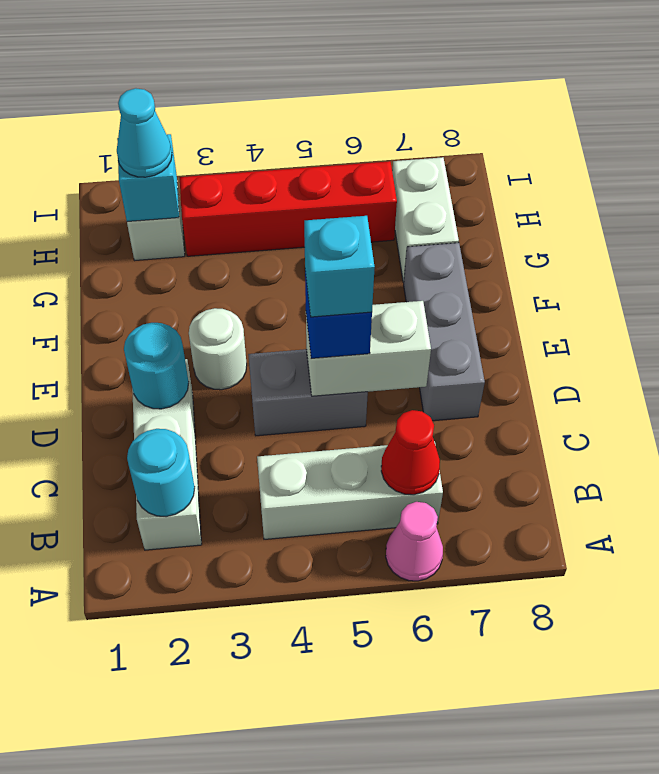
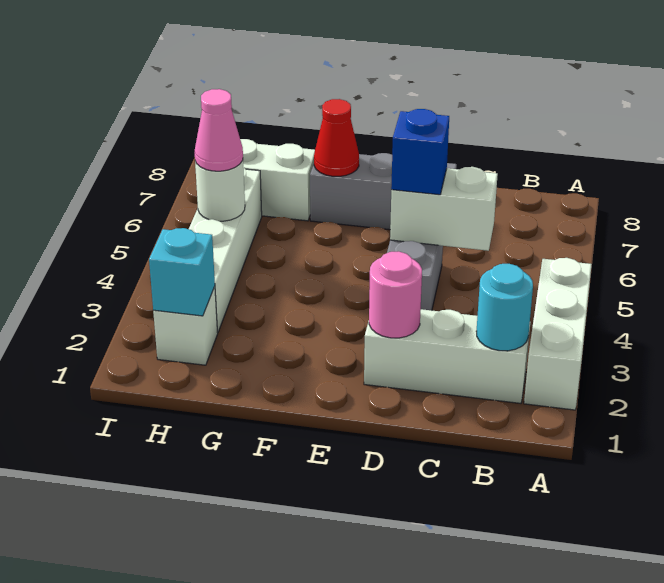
pink 1x1 cone [386,502,443,581] -> pink 1x1 cone moved to [195,89,243,171]
white 1x3 brick [257,441,443,539] -> white 1x3 brick moved to [524,258,592,410]
red 1x1 cone [381,410,440,495] -> red 1x1 cone moved to [314,99,359,176]
cyan 1x1 round brick [124,323,189,409] -> pink 1x1 round brick [369,251,422,338]
white 1x2 brick [306,301,431,396] -> white 1x2 brick turned to [390,167,498,251]
cyan 1x1 brick [304,216,375,317] -> none
white 1x1 round brick [189,308,247,390] -> white 1x1 round brick moved to [195,161,245,221]
cyan 1x1 cone [117,88,172,177] -> none
red 1x4 brick [180,161,397,256] -> white 1x4 brick [189,167,262,333]

